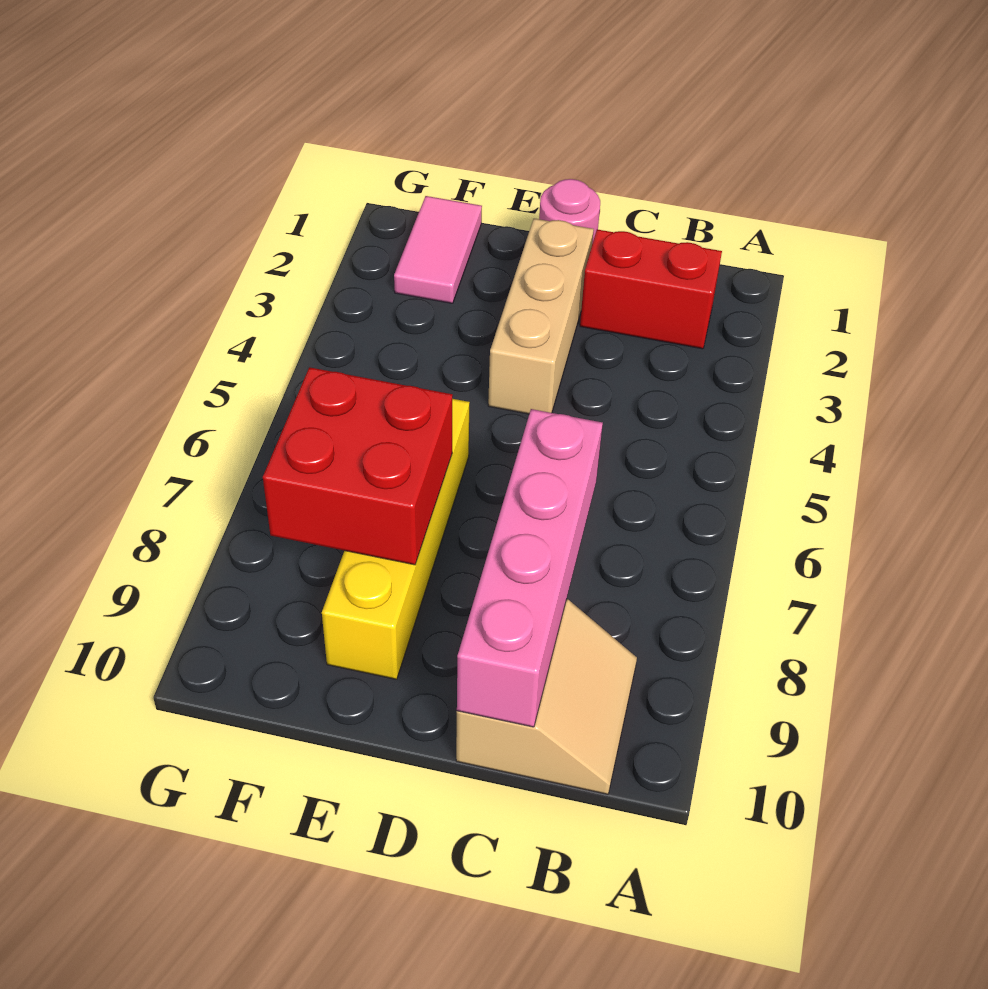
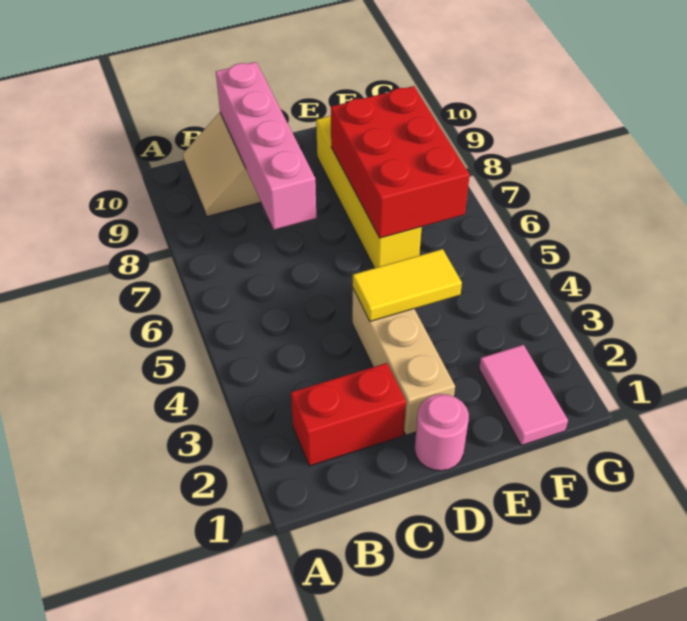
none -> yellow 1x2 tile [353,249,462,321]
red 2x2 brick [263,367,453,565] -> red 2x3 brick [331,86,470,238]

